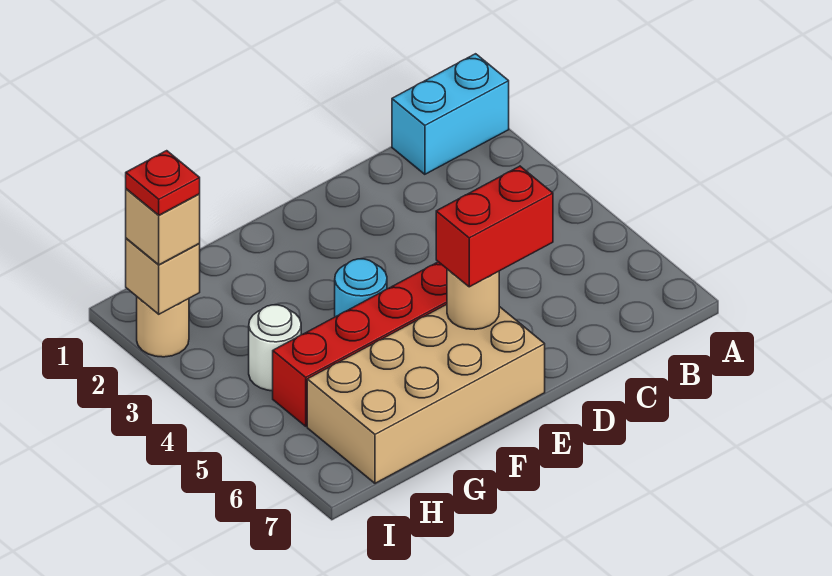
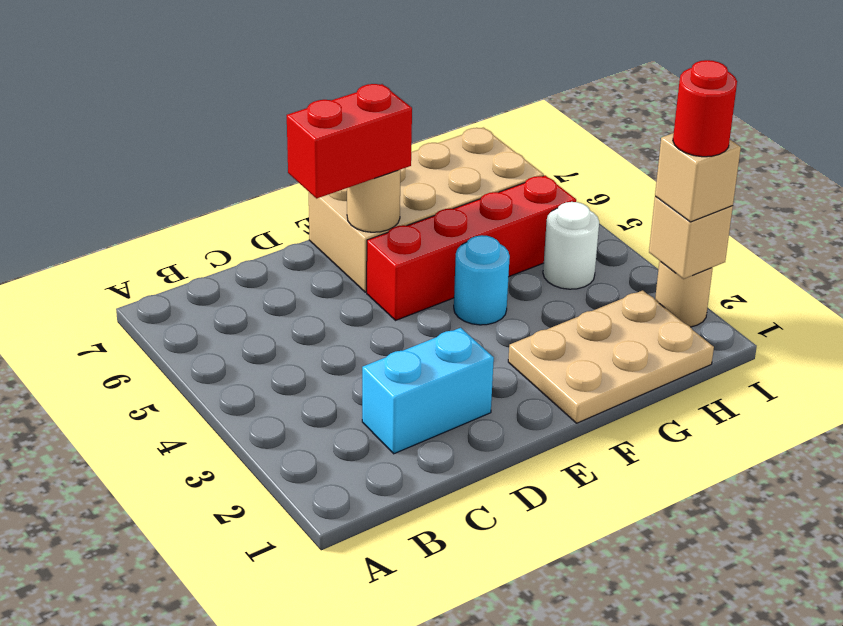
cyan 1x2 brick [392,54,509,174] -> cyan 1x2 brick moved to [362,328,494,454]
none -> tan 2x3 plate [508,290,714,423]
red 1x1 plate [126,151,200,215] -> red 1x1 round brick [673,60,737,157]

